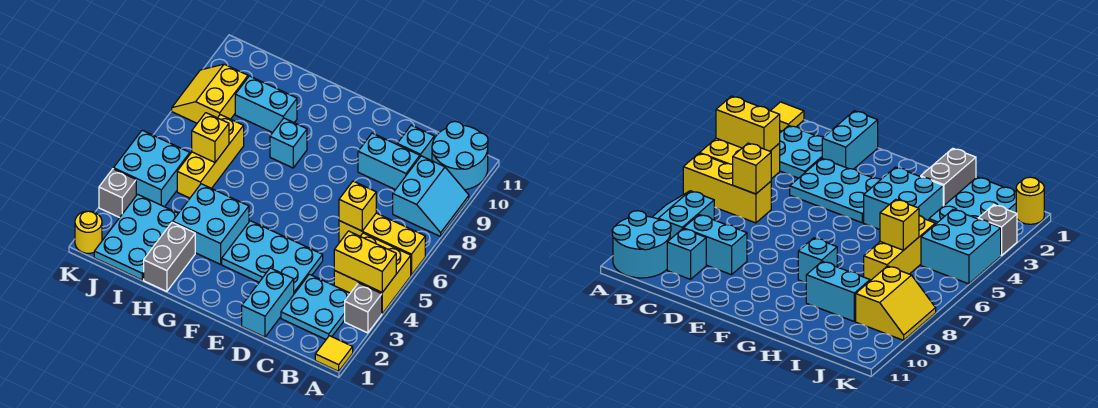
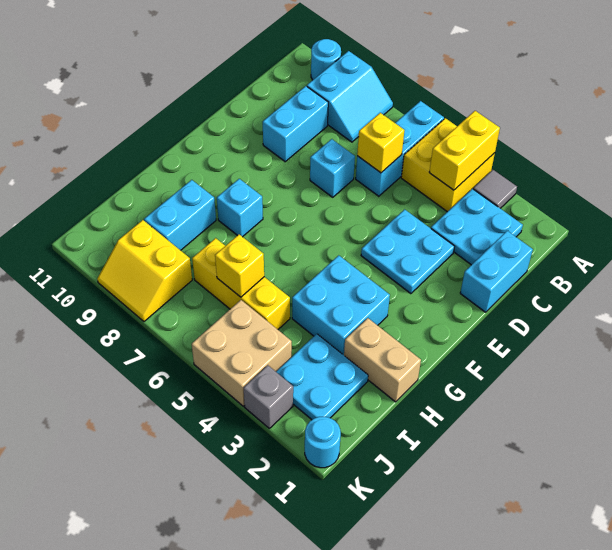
yellow 1x1 tile [315,336,353,371] -> none
grey 1x1 brick [345,283,382,333] -> grey 1x1 tile [473,170,517,208]
yellow 1x3 brick [339,213,425,275] -> cyan 1x3 brick [356,101,444,196]
cyan 2x2 slope [393,156,469,237] -> cyan 2x2 slope turned to [307,51,393,142]
cyan 2x2 round brick [432,121,488,190] -> cyan 1x1 round brick [311,39,341,80]
cyan 1x1 brick [397,125,434,161] -> cyan 1x1 brick moved to [310,139,355,197]
cyan 1x2 brick [242,268,294,337] -> cyan 1x2 brick turned to [460,231,533,312]
cyan 2x3 plate [222,221,323,294] -> cyan 2x2 plate [361,209,455,294]
grey 1x2 brick [144,222,195,291] -> tan 1x2 brick [344,318,421,402]
cyan 2x3 plate [94,194,178,280] -> cyan 2x2 plate [276,334,368,420]
cyan 2x2 brick [114,130,190,207] -> tan 2x2 brick [192,300,292,406]
yellow 1x1 round brick [75,211,102,253] -> cyan 1x1 round brick [305,417,341,468]

